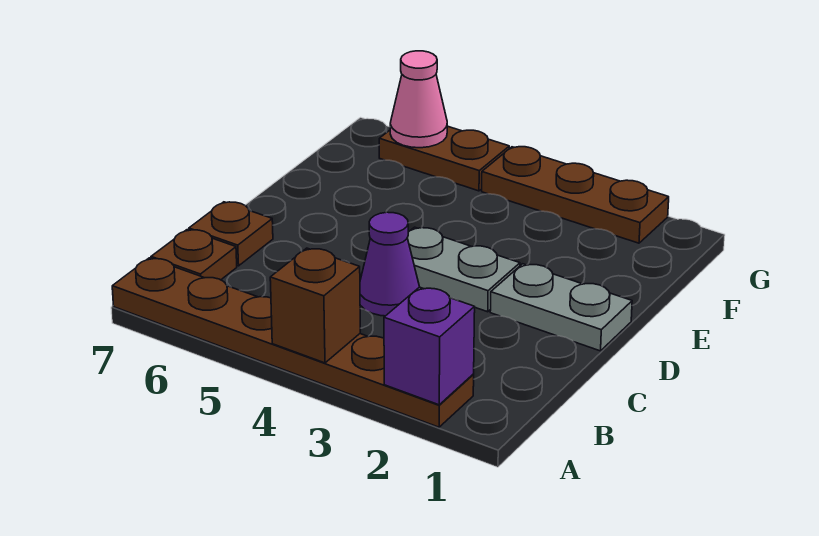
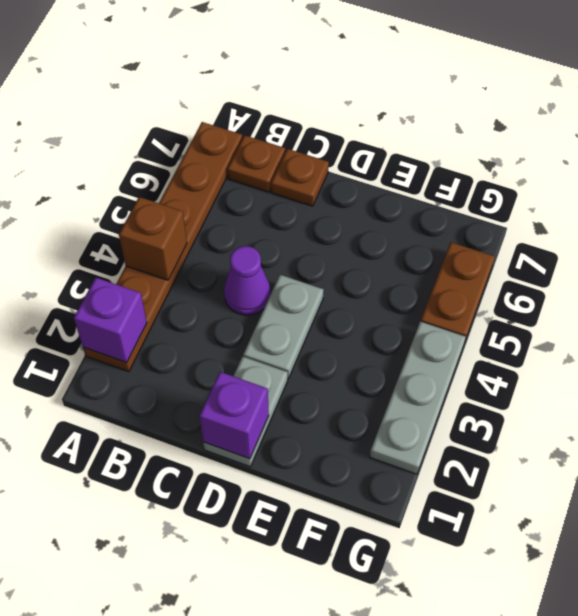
none -> purple 1x1 brick [199,372,269,459]
brown 1x3 plate [482,147,669,243] -> grey 1x3 plate [370,322,466,474]
pink 1x1 cone [390,51,447,148] -> none

